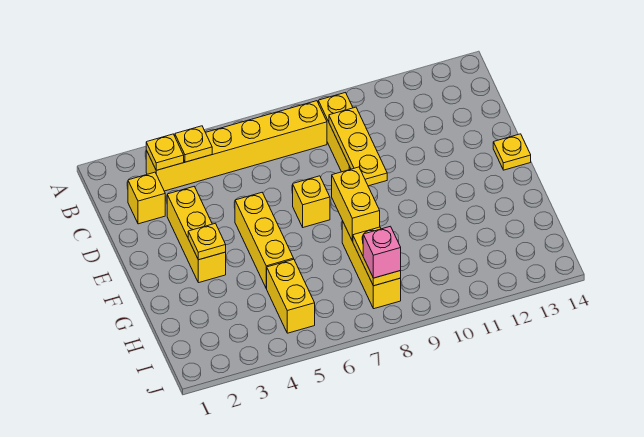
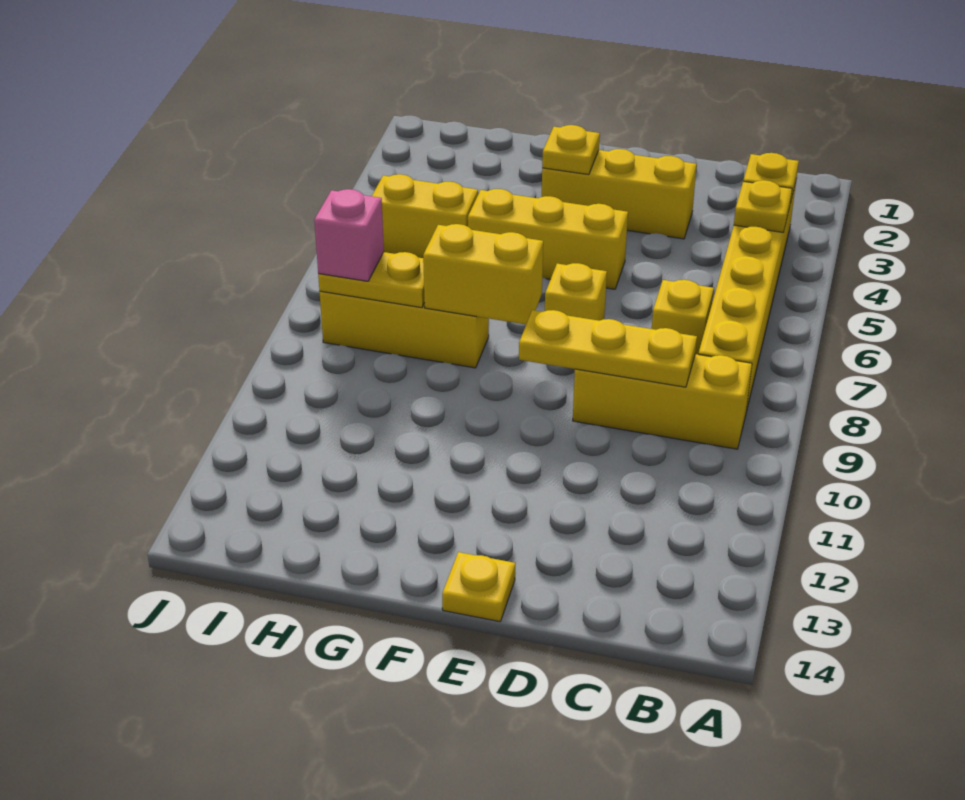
yellow 1x1 brick [128,172,165,224] -> yellow 1x1 brick moved to [652,280,714,354]

